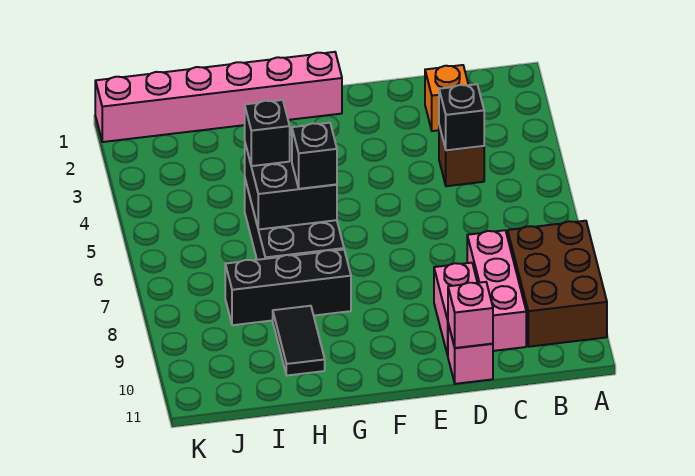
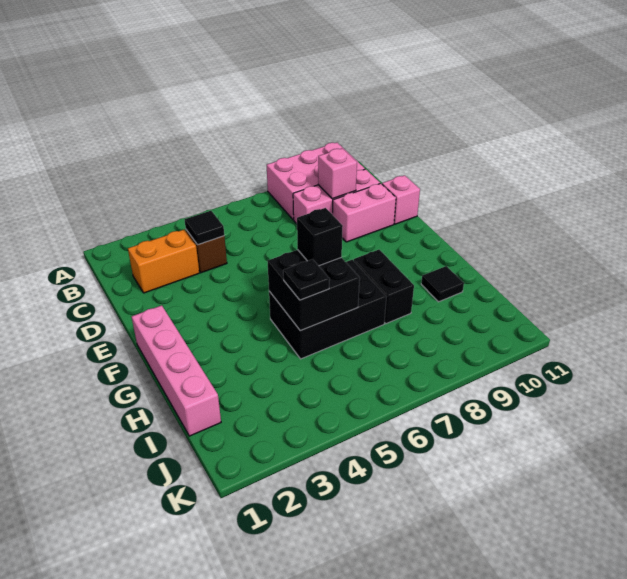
brown 2x3 brick [508,221,607,347] -> pink 2x3 brick [267,143,365,220]
orange 1x1 brick [425,65,468,131] -> orange 1x2 brick [128,230,199,293]
black 1x1 brick [439,84,484,150] -> black 1x1 tile [185,211,224,245]
pink 1x1 brick [448,282,493,348] -> pink 1x1 brick moved to [318,148,357,199]
pink 1x6 brick [95,52,342,142] -> pink 1x4 brick [132,305,221,436]
black 1x3 brick [225,250,351,325] -> black 1x2 brick [354,250,414,324]
black 1x1 brick [245,100,290,166] -> black 1x1 plate [283,259,330,300]
black 1x2 tile [273,306,325,375] -> black 1x1 tile [421,266,464,302]

